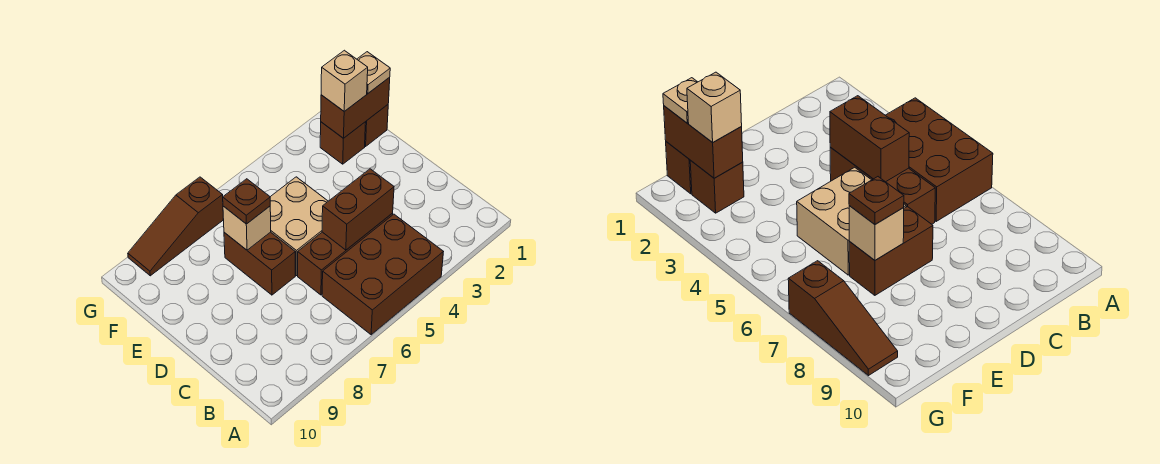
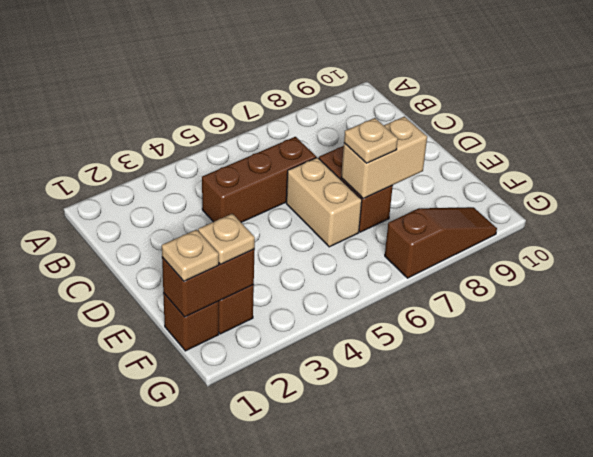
brown 2x3 brick [322,214,443,335] -> none
brown 1x2 brick [322,169,394,250] -> none
tan 2x2 brick [270,177,328,276] -> tan 1x2 brick [286,157,362,247]
tan 1x1 brick [223,206,271,250] -> tan 1x2 brick [341,117,427,198]
brown 1x1 plate [223,179,270,224] -> tan 1x1 plate [344,118,398,163]
tan 1x1 brick [321,50,368,111] -> tan 1x1 plate [198,214,255,264]

